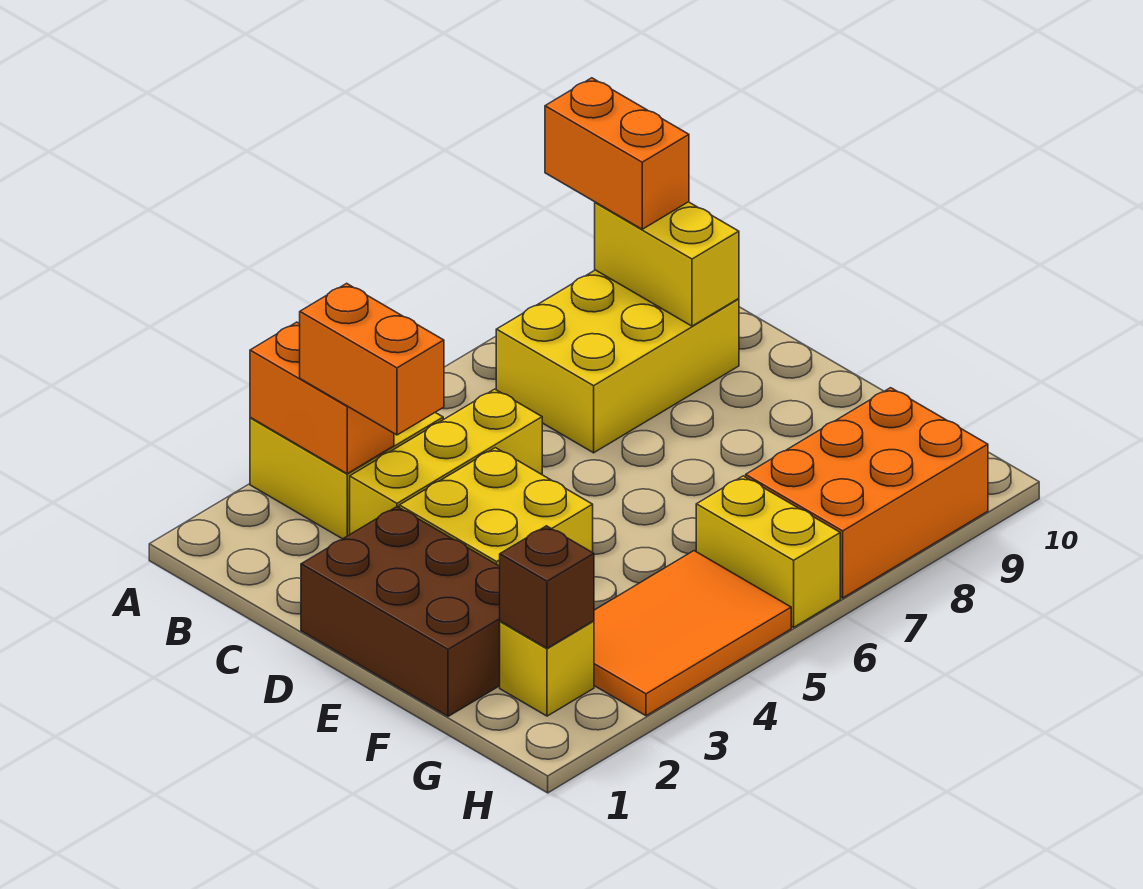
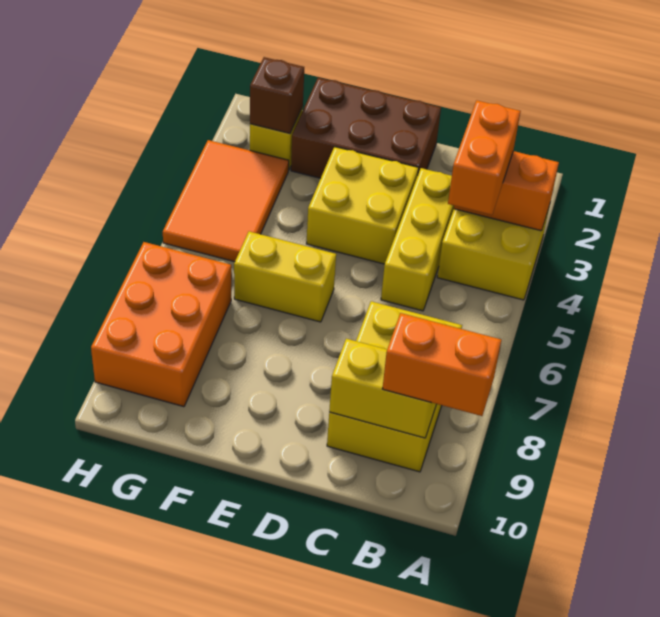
orange 1x2 brick [300,283,444,435] -> orange 1x2 brick turned to [448,100,521,215]
yellow 1x2 brick [696,476,840,627] -> yellow 1x2 brick moved to [234,231,336,322]

